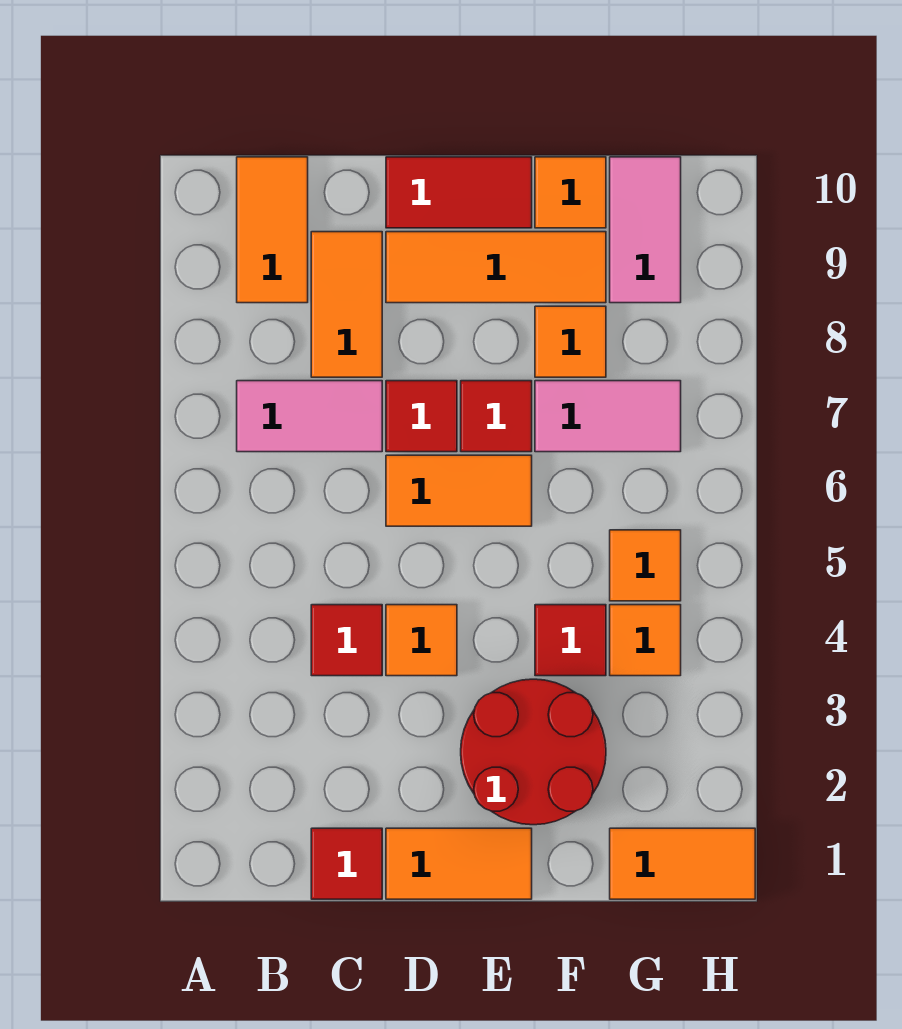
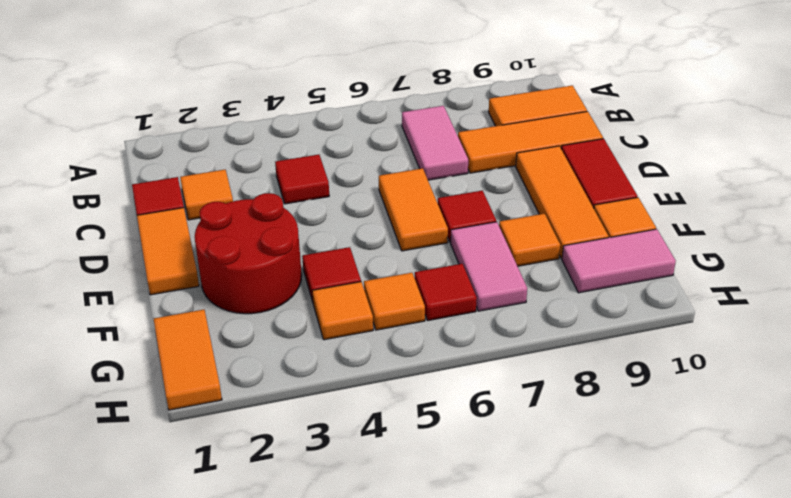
orange 1x2 tile [311,232,382,377] -> orange 1x3 tile [458,111,603,173]
orange 1x1 tile [386,605,457,676] -> orange 1x1 tile moved to [180,170,233,220]
red 1x1 tile [386,381,457,452] -> red 1x1 tile moved to [415,264,477,320]

